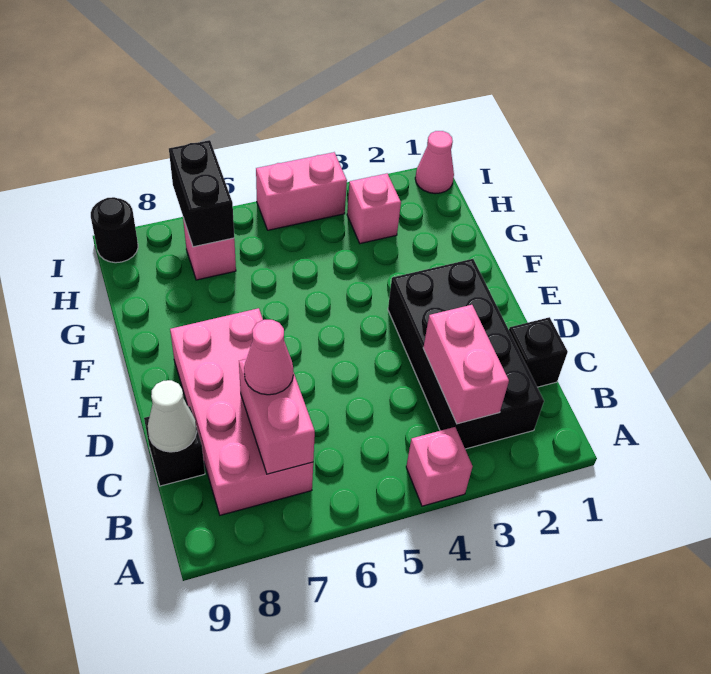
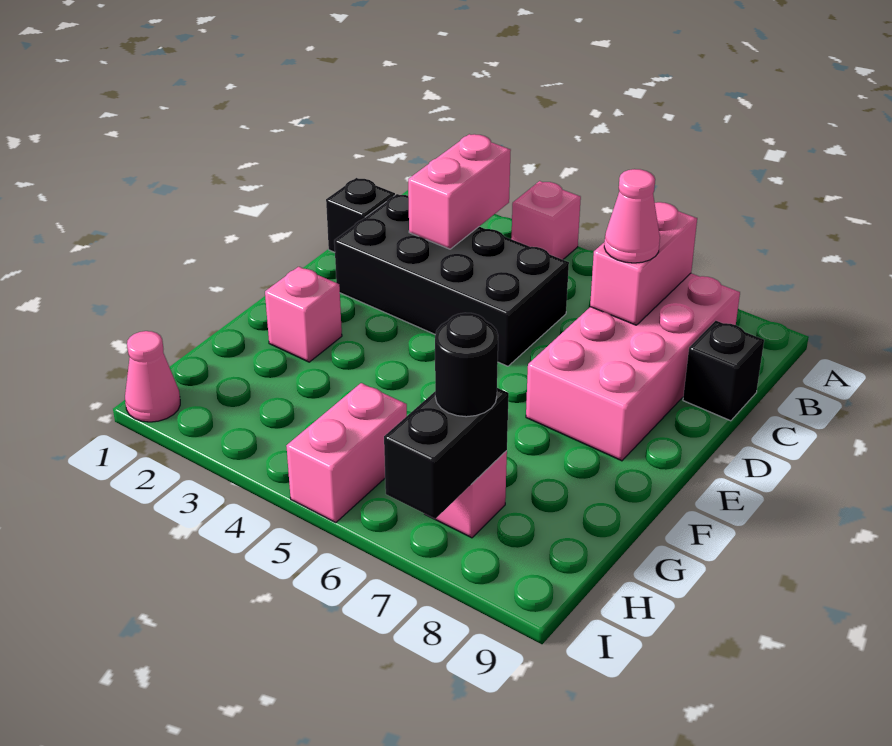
black 2x4 brick [388,259,544,449] -> black 2x4 brick turned to [334,194,569,366]
white 1x1 cone [148,380,197,452] -> none
pink 1x1 brick [347,173,401,244] -> pink 1x1 brick moved to [265,267,342,362]
pink 1x2 brick [256,152,347,230] -> pink 1x2 brick turned to [286,383,407,523]
black 1x1 round brick [91,197,138,263] -> black 1x1 round brick moved to [435,313,498,417]

